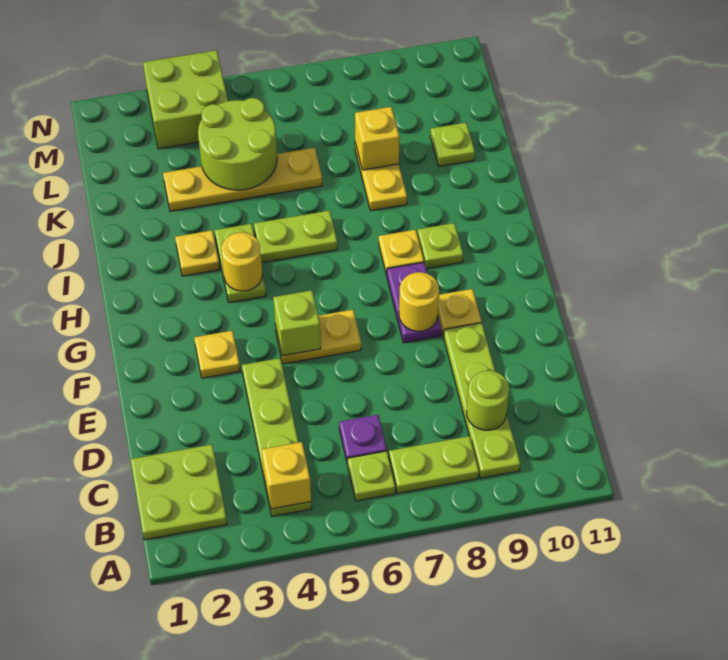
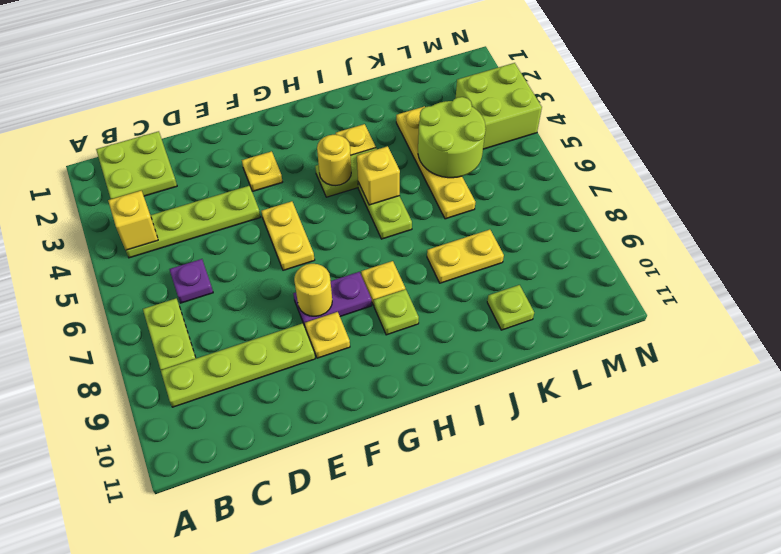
lime 1x1 plate [348,451,396,501] -> none
lime 1x1 round brick [467,371,509,430] -> none
lime 1x1 brick [273,290,321,356] -> none
yellow 1x1 brick [355,107,400,170] -> yellow 1x1 brick moved to [357,146,400,205]

